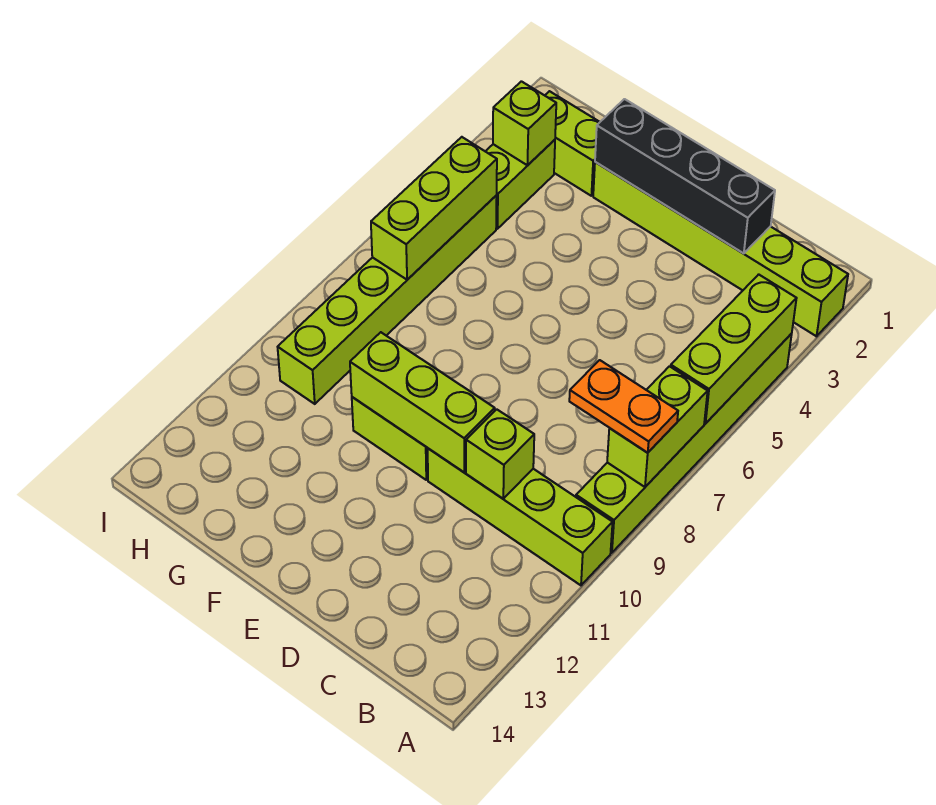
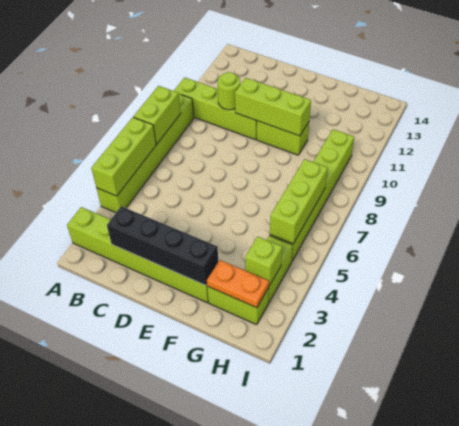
orange 1x2 plate [569,360,678,452] -> orange 1x2 plate moved to [207,260,269,308]
lime 1x1 brick [466,409,534,499] -> lime 1x1 round brick [218,72,240,110]

